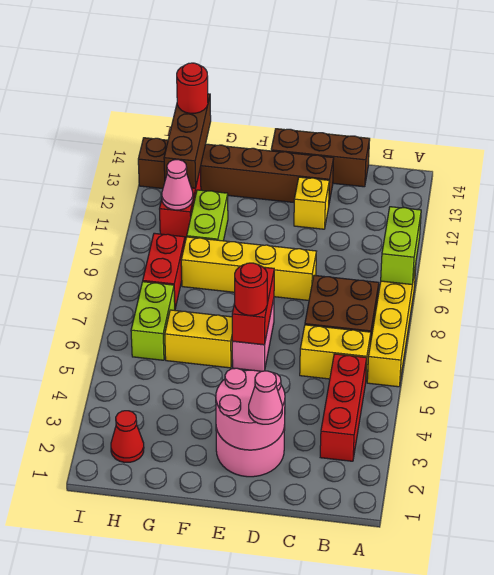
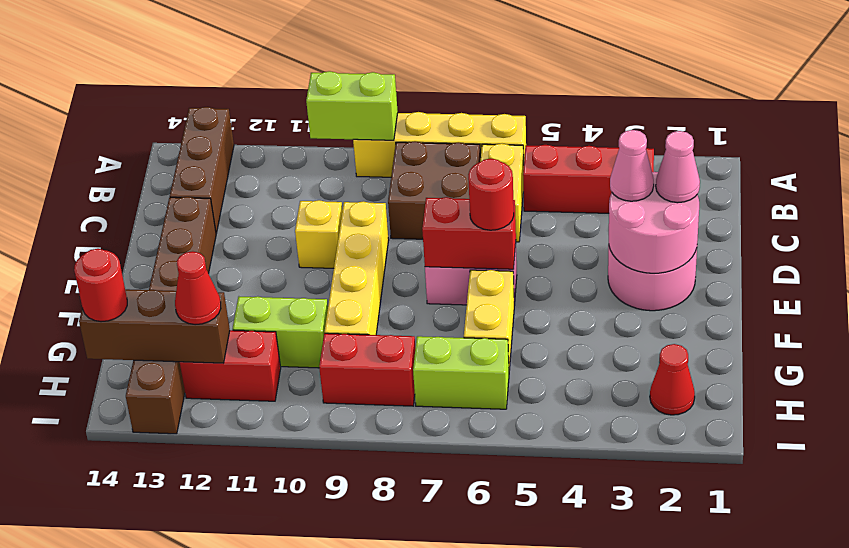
brown 1x3 brick [271,129,370,187] -> brown 1x3 brick moved to [170,107,234,233]
yellow 1x1 brick [294,177,329,229] -> yellow 1x1 brick moved to [295,200,343,268]
pink 1x1 cone [162,160,193,210] -> pink 1x1 cone moved to [610,130,654,201]
none -> red 1x1 cone [175,251,221,325]

